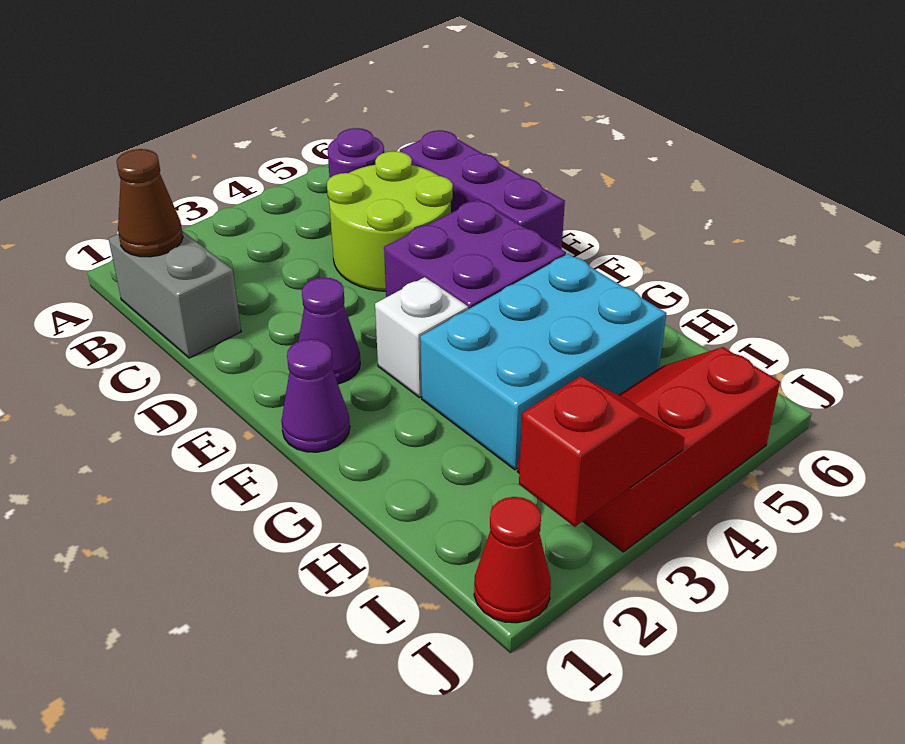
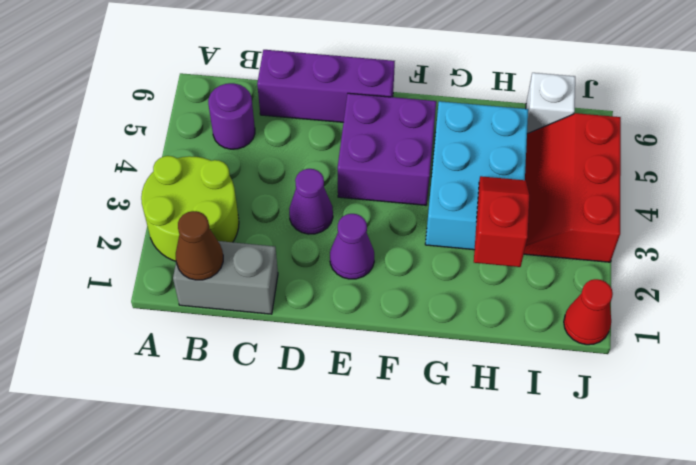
lime 2x2 round brick [327,151,453,291] -> lime 2x2 round brick moved to [141,156,239,261]
purple 1x1 cone [281,339,350,452] -> purple 1x1 cone moved to [289,169,333,234]
white 1x1 brick [375,277,468,398] -> white 1x1 brick moved to [526,73,575,134]
red 1x2 slope [519,376,684,527] -> red 1x2 slope moved to [474,176,529,267]

